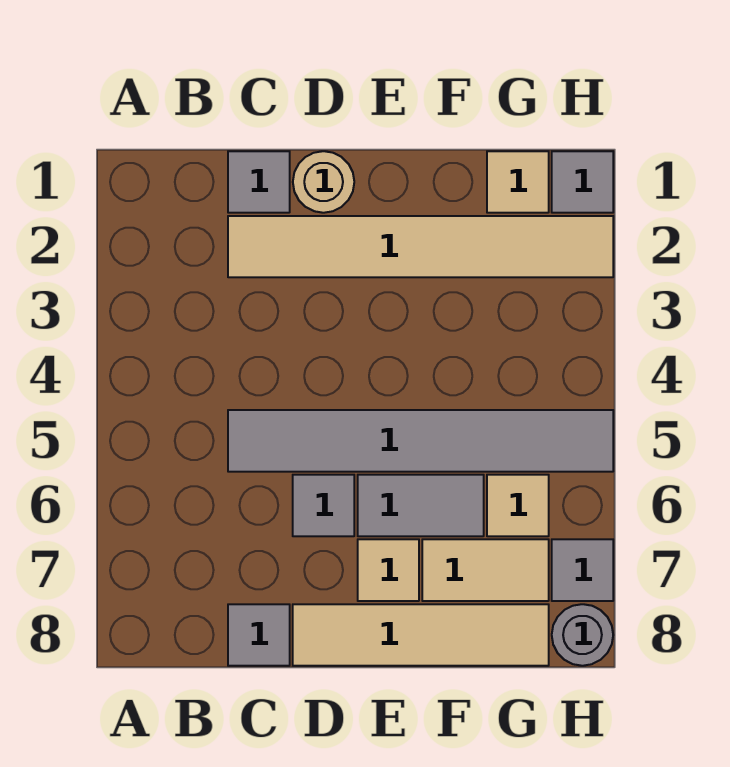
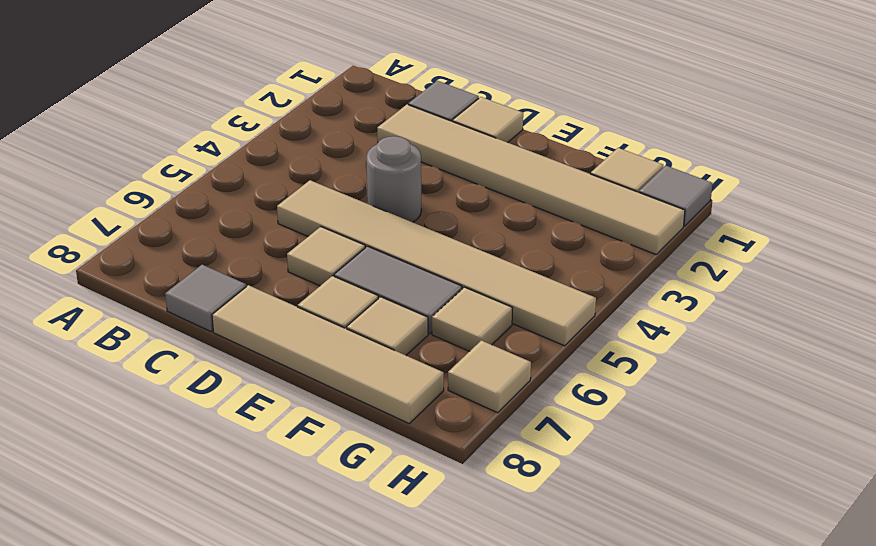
grey 1x6 tile [228,410,613,472] -> tan 1x6 tile [277,180,596,346]
tan 1x1 round brick [293,151,354,213] -> tan 1x1 tile [452,97,523,142]
grey 1x1 tile [293,475,354,536] -> tan 1x1 tile [287,227,365,286]
tan 1x2 tile [422,539,549,601] -> tan 1x1 tile [347,297,428,355]
grey 1x1 tile [552,539,613,601] -> tan 1x1 tile [448,340,531,413]
grey 1x1 round brick [552,604,613,666] -> grey 1x1 round brick moved to [366,136,421,222]

